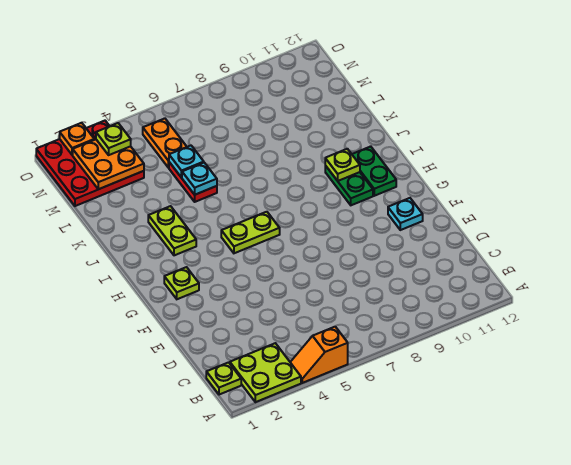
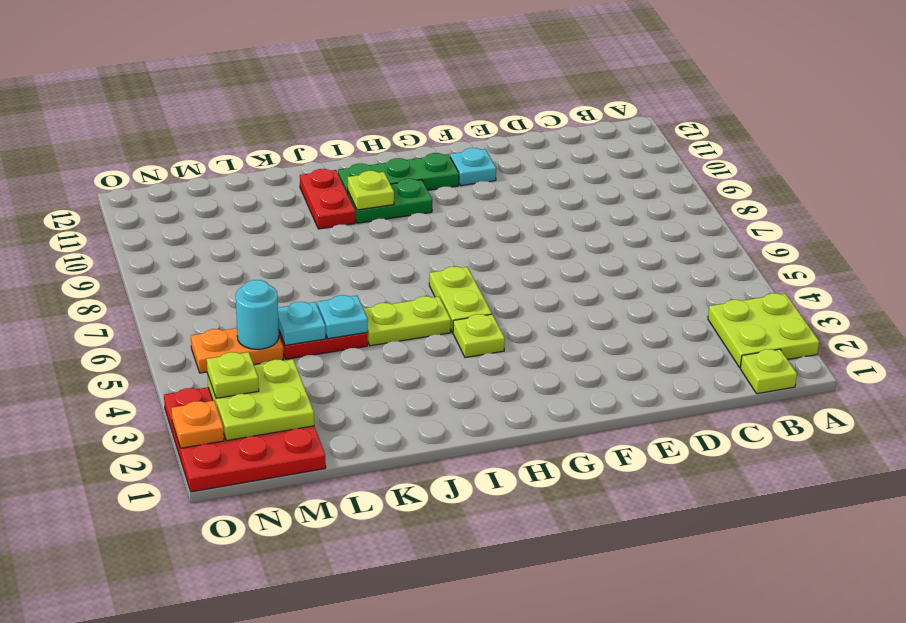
orange 1x2 slope [290,327,348,383] -> none
lime 1x1 plate [164,267,199,299] -> lime 1x1 plate moved to [453,314,505,358]
green 1x2 plate [352,146,396,196] -> green 1x3 plate [338,153,459,194]
lime 1x2 plate [148,206,196,255] -> lime 1x2 plate moved to [363,296,451,346]
none -> red 1x2 plate [300,169,355,229]
orange 2x2 plate [73,140,144,189] -> lime 2x2 plate [208,359,314,441]
none -> cyan 1x1 round brick [236,280,279,349]

